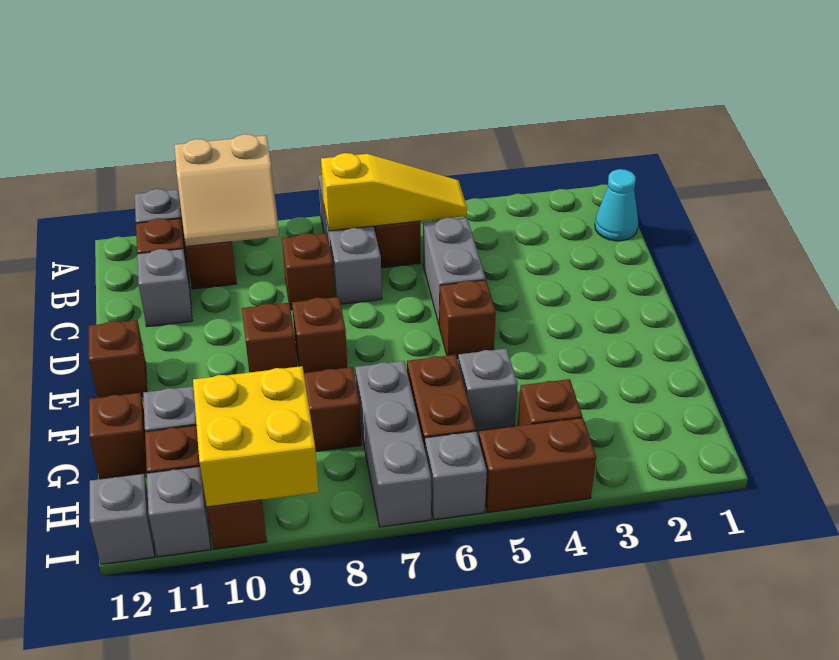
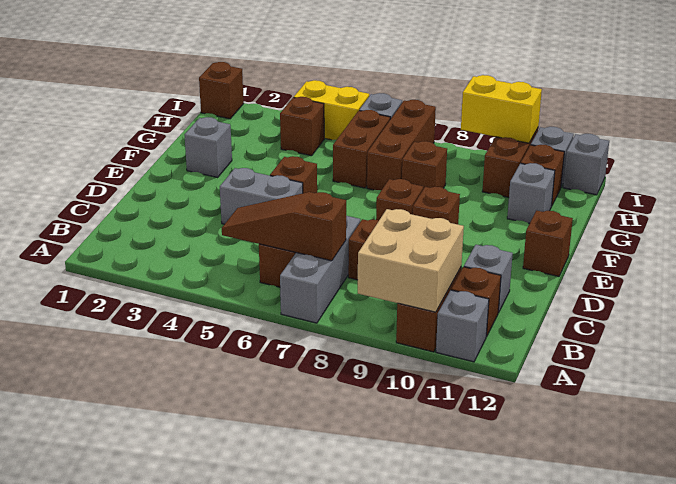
tan 2x2 slope [175,134,279,246] -> tan 2x2 brick [358,209,464,312]
cyan 1x1 cone [595,169,638,241] -> none
yellow 1x3 slope [321,153,467,231] -> brown 1x3 slope [222,192,346,261]
grey 1x2 brick [423,218,486,324] -> grey 1x2 brick turned to [220,168,303,224]
grey 1x1 brick [458,349,518,431] -> grey 1x1 brick moved to [185,117,232,177]
grey 1x3 brick [355,361,431,527] -> brown 1x3 brick [367,100,436,190]
brown 1x1 brick [89,393,147,479] -> brown 1x1 brick moved to [199,62,244,119]
yellow 2x2 brick [193,366,319,507] -> yellow 1x2 brick [461,75,542,143]
brown 1x2 brick [479,418,596,512] -> yellow 1x2 brick [294,80,369,140]

